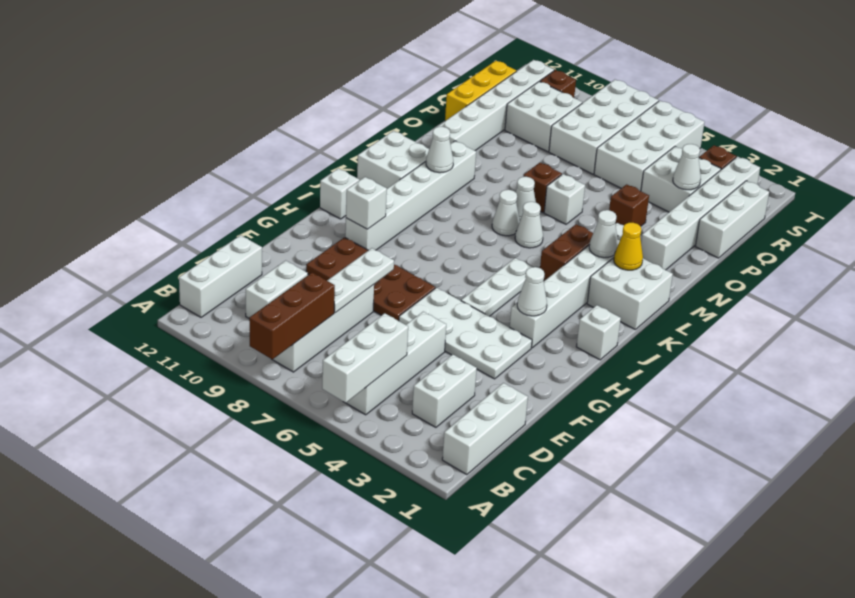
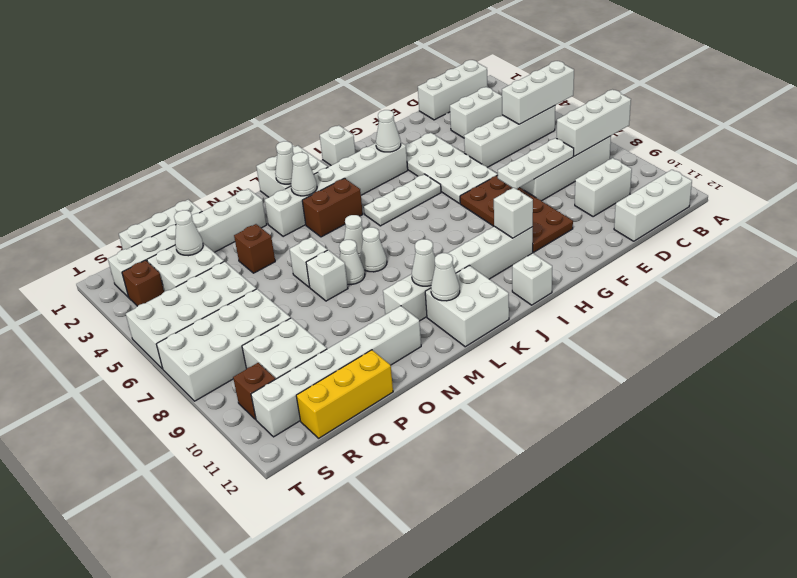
brown 1x3 brick [249,273,335,360] -> white 1x3 brick [557,90,631,156]
yellow 1x1 cone [614,223,643,270] -> white 1x1 cone [275,141,294,184]
none -> white 1x1 cone [431,253,460,301]
brown 1x1 brick [523,163,562,212] -> white 1x1 brick [306,250,348,301]

